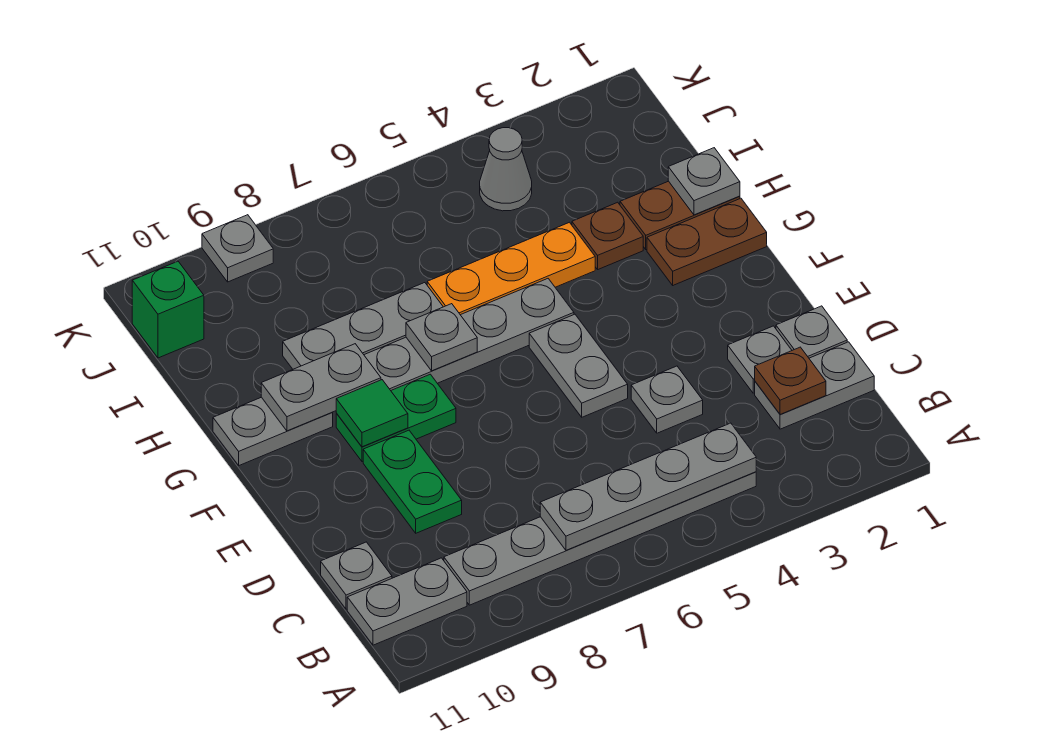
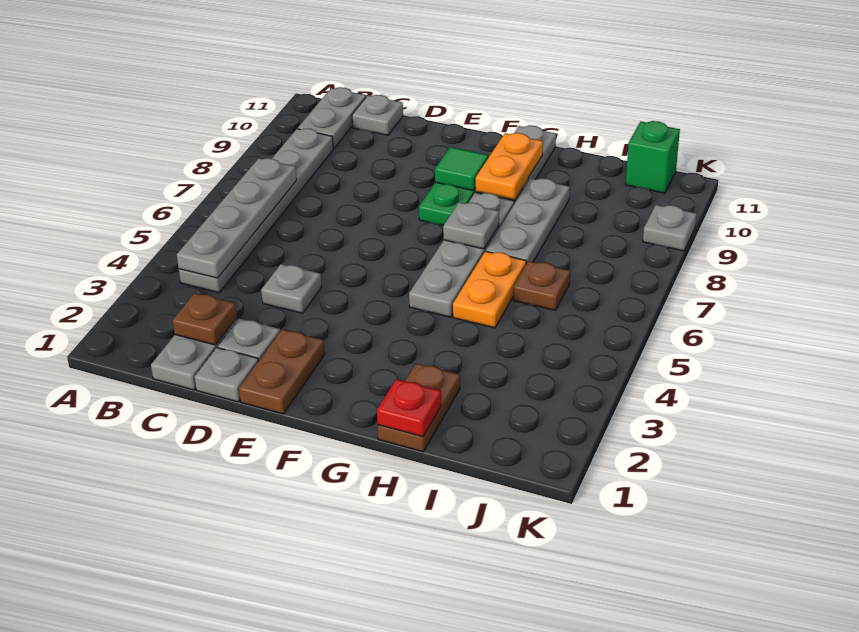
green 1x2 plate [363,430,462,533] -> none
grey 1x2 plate [529,314,628,417] -> none
brown 1x2 plate [647,198,767,285] -> brown 1x2 plate moved to [239,330,325,414]
grey 1x2 plate [261,344,381,431] -> orange 1x2 plate [475,133,543,200]
grey 1x1 plate [668,148,740,215] -> red 1x1 plate [377,379,441,437]
brown 1x1 plate [572,202,643,269] -> brown 1x1 plate moved to [513,261,570,310]
orange 1x3 plate [427,222,595,315] -> orange 1x2 plate [453,251,526,328]
grey 1x1 cone [480,128,532,211] -> none

